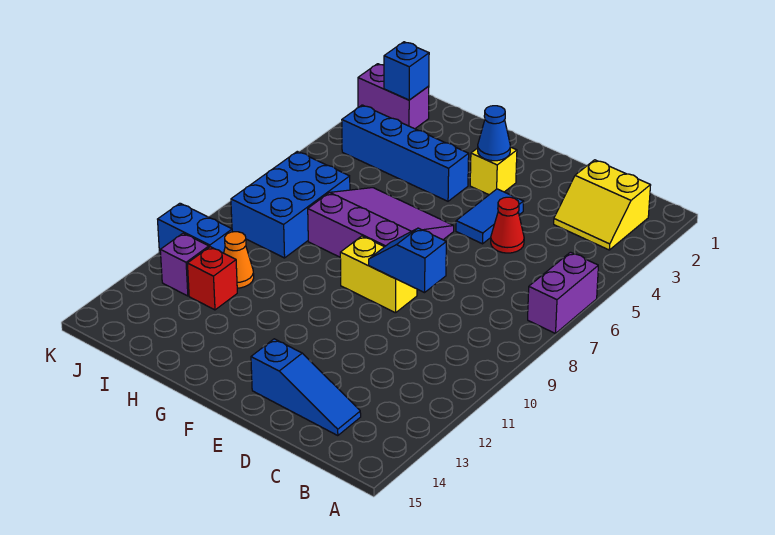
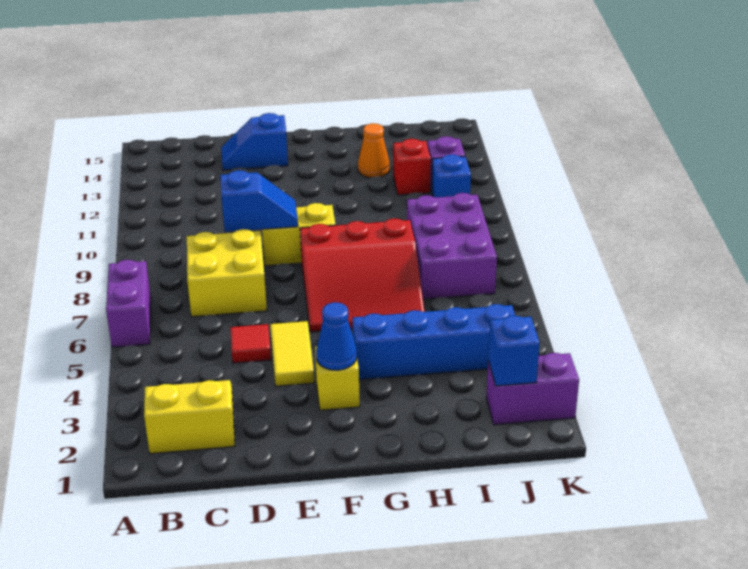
none -> yellow 2x2 brick [187,229,267,317]
blue 1x3 slope [251,339,361,436] -> blue 1x2 slope [221,113,288,170]
red 1x1 cone [491,197,524,253] -> red 1x1 tile [230,324,271,363]
blue 1x2 tile [456,189,524,244] -> yellow 1x2 tile [270,321,314,386]
purple 3x3 slope [308,188,454,257] -> red 3x3 slope [300,218,425,332]
blue 2x3 brick [231,151,350,258] -> purple 2x3 brick [407,193,497,299]
orange 1x1 cone [224,232,254,288] -> orange 1x1 cone moved to [358,123,390,178]
blue 1x2 brick [158,203,232,253] -> blue 1x1 brick [432,154,471,198]

